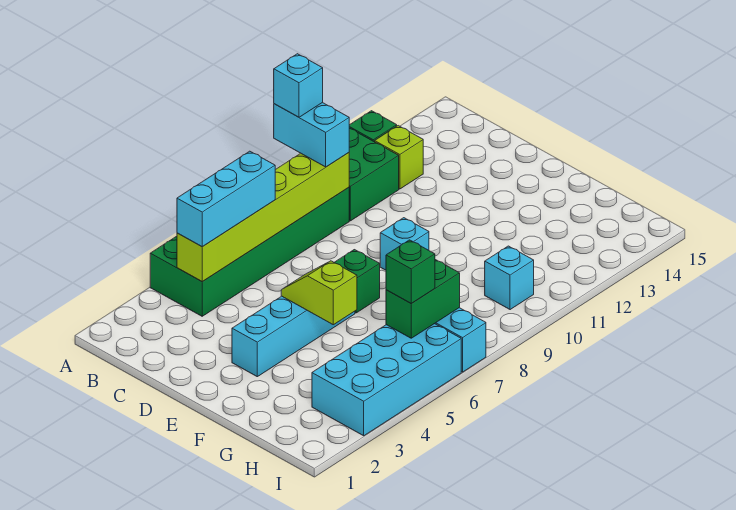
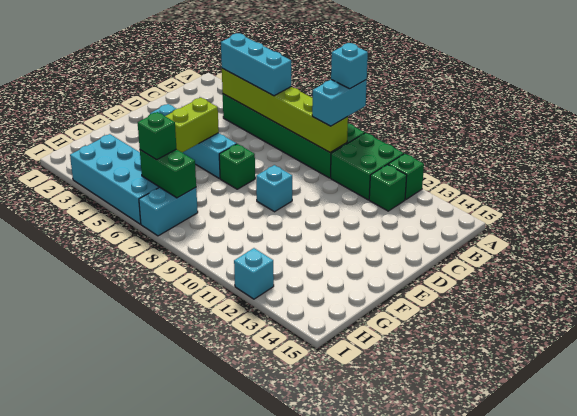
lime 1x1 brick [375,126,423,189] -> green 1x1 brick [369,164,407,211]
lime 1x2 slope [281,261,357,325] -> lime 1x2 brick [165,98,219,153]
cyan 1x1 brick [485,246,534,310] -> cyan 1x1 brick moved to [234,248,274,299]

